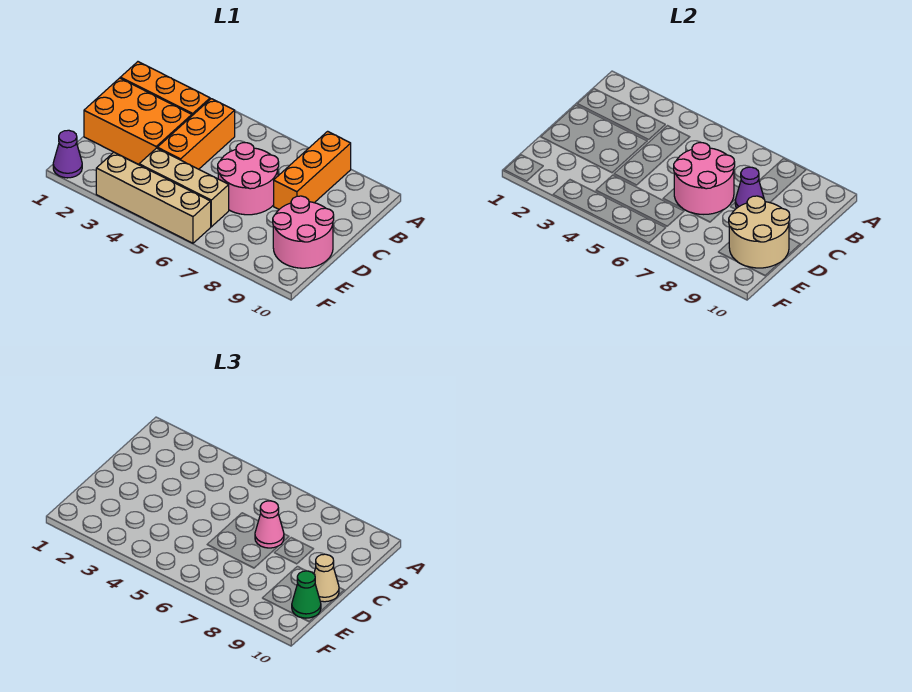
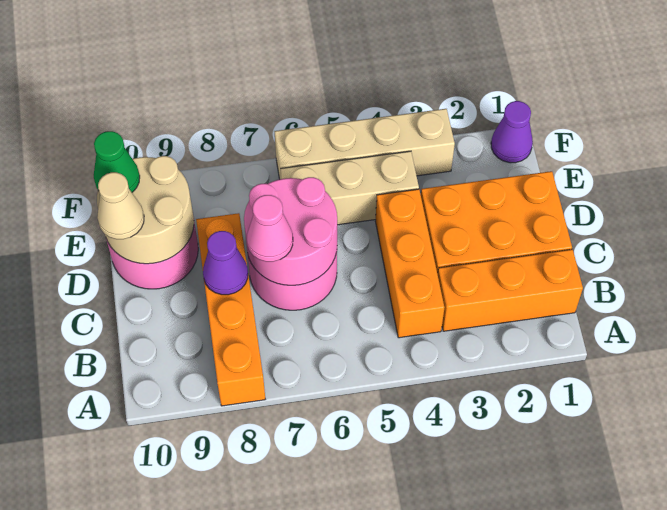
orange 1x3 brick [274,131,351,209] -> orange 1x4 brick [196,213,265,406]

